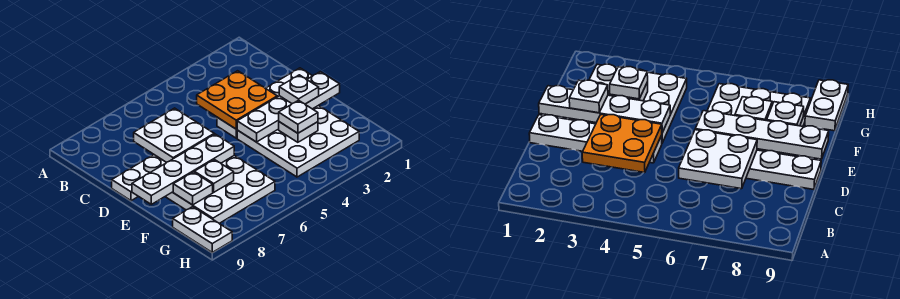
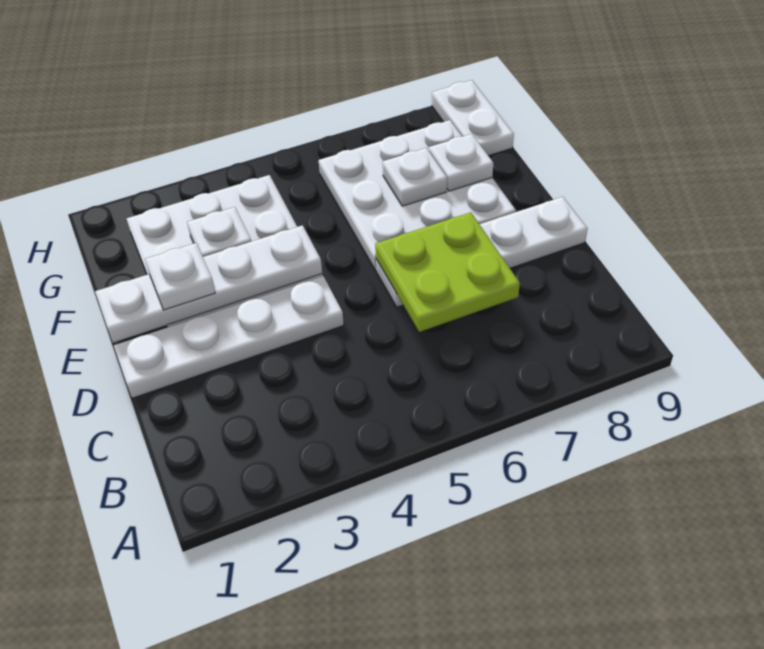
orange 2x2 plate [197,71,277,129] -> none
white 2x2 plate [134,108,214,162] -> lime 2x2 plate [375,212,520,332]
white 1x4 plate [132,134,234,204] -> none
white 1x1 plate [279,100,318,133] -> none

